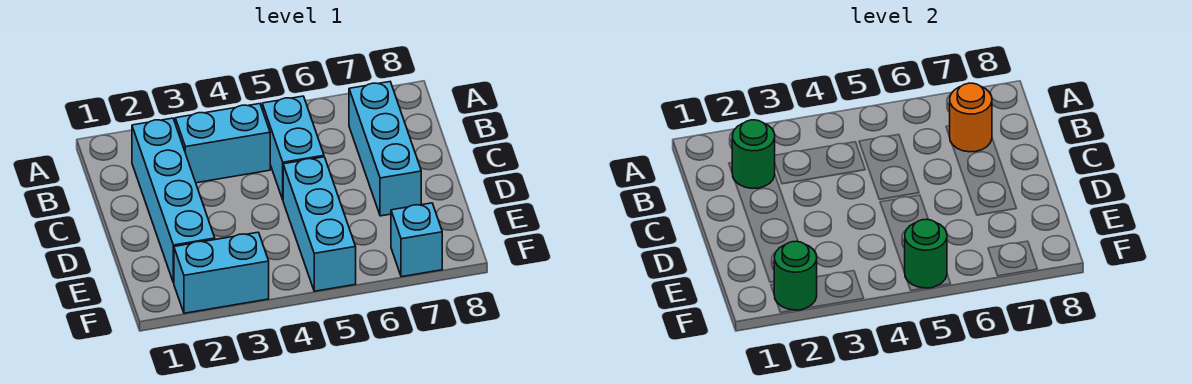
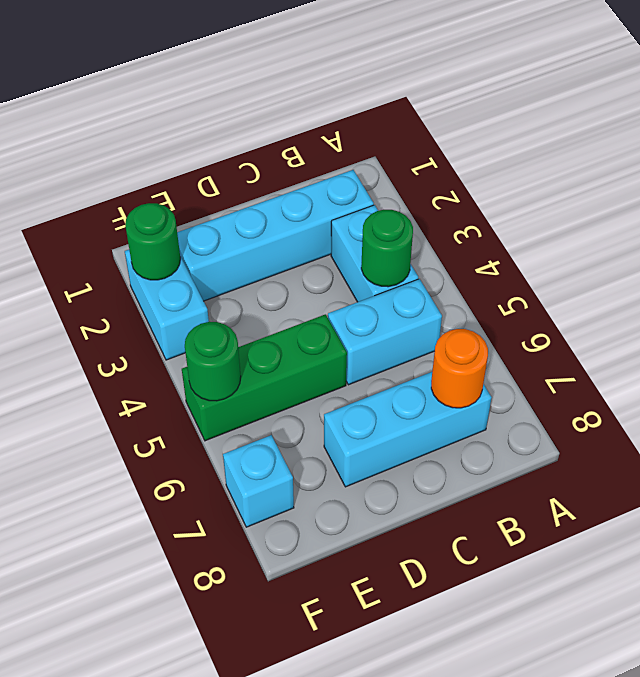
green 1x1 round brick [732,120,775,188] -> green 1x1 round brick moved to [361,210,413,287]
cyan 1x3 brick [283,157,356,291] -> green 1x3 brick [182,314,347,441]

